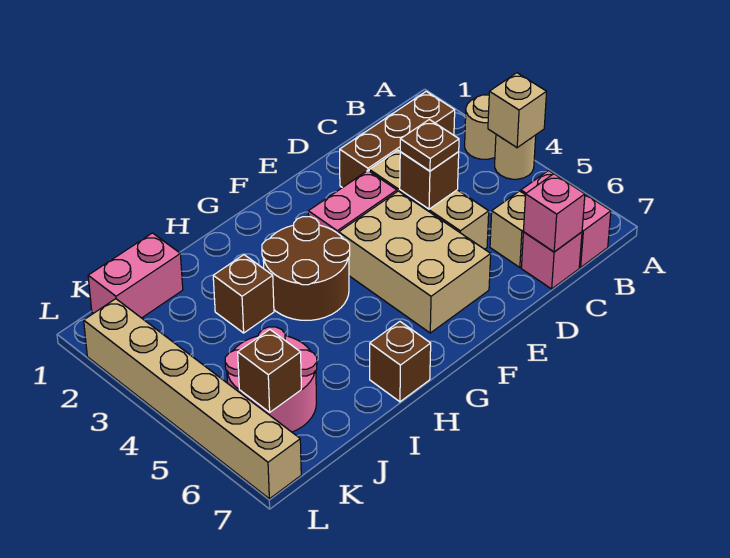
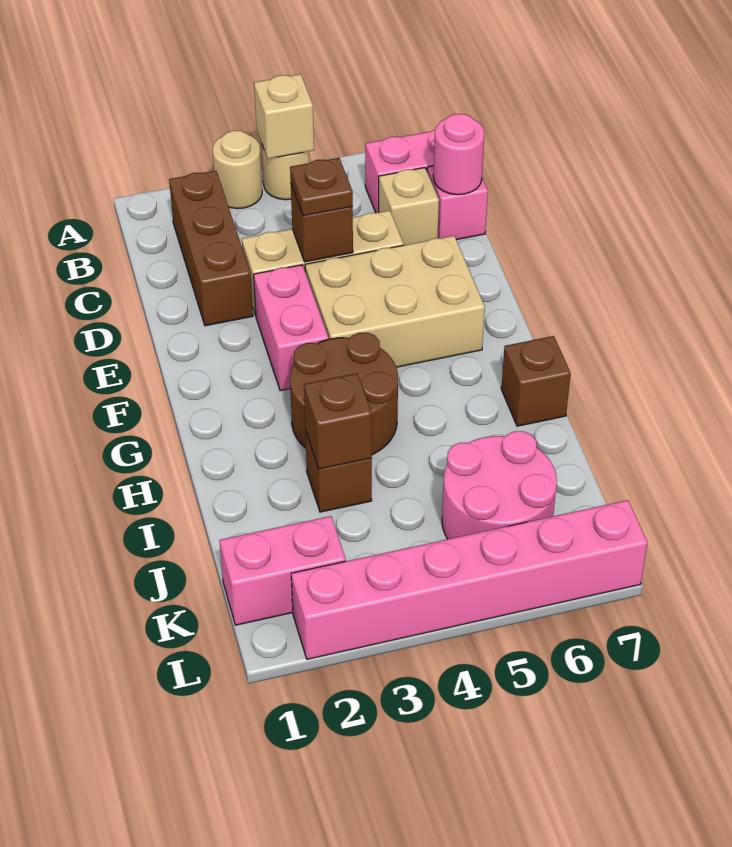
pink 1x1 brick [523,174,585,252] -> pink 1x1 round brick [433,114,484,195]
pink 1x2 brick [88,233,183,318] -> pink 1x2 brick turned to [220,516,346,625]
brown 1x1 brick [238,330,301,412] -> brown 1x1 brick moved to [304,373,372,469]
tan 1x6 brick [84,299,301,499] -> pink 1x6 brick [291,500,647,659]

